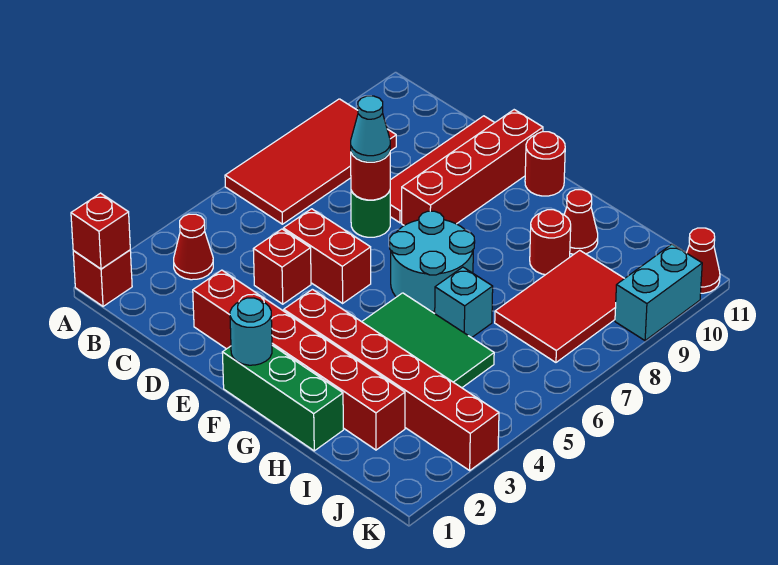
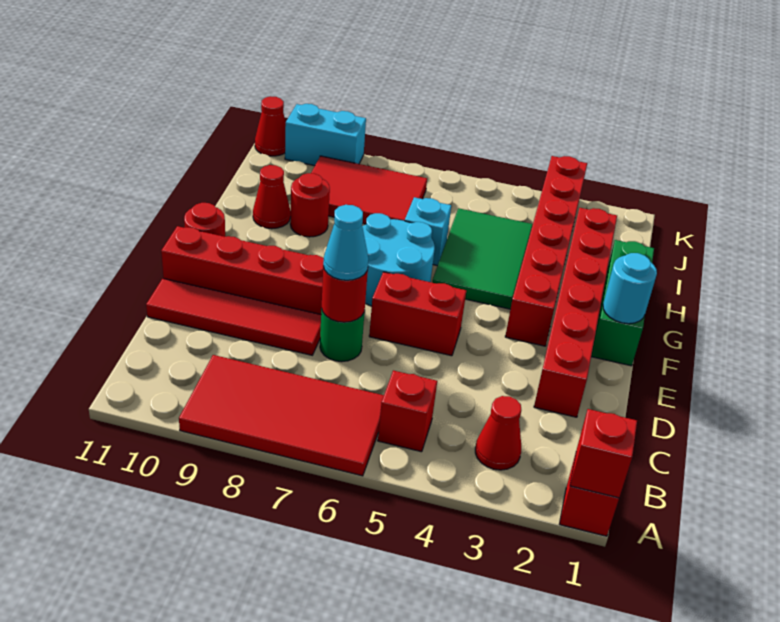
red 1x1 brick [253,229,311,304] -> red 1x1 brick moved to [378,370,437,452]
red 1x2 brick [283,209,371,303] -> red 1x2 brick turned to [369,272,466,356]

